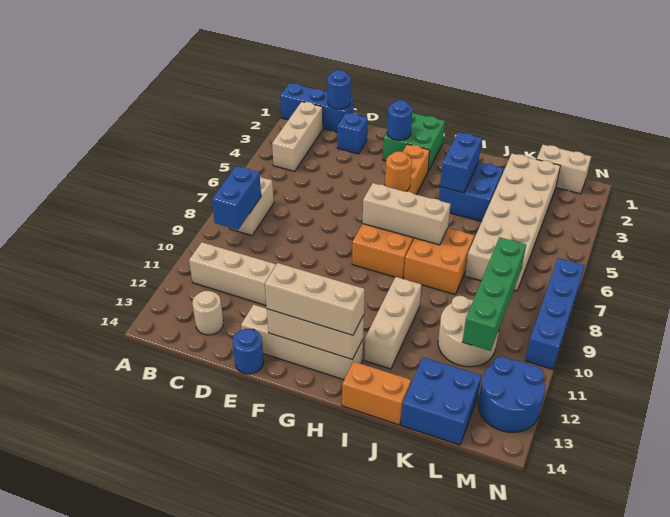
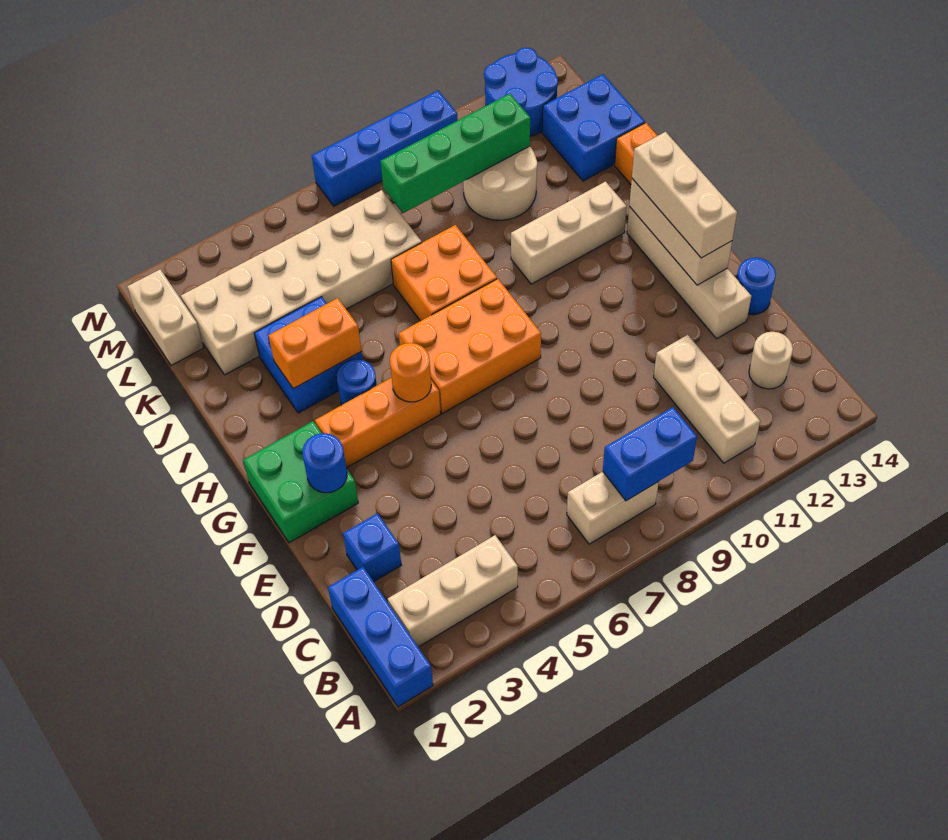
blue 1x1 round brick [328,70,351,109] -> blue 1x1 round brick moved to [337,359,377,405]
tan 1x3 brick [363,183,451,245] -> none
blue 1x2 brick [440,132,482,193] -> orange 1x2 brick [268,298,361,389]

